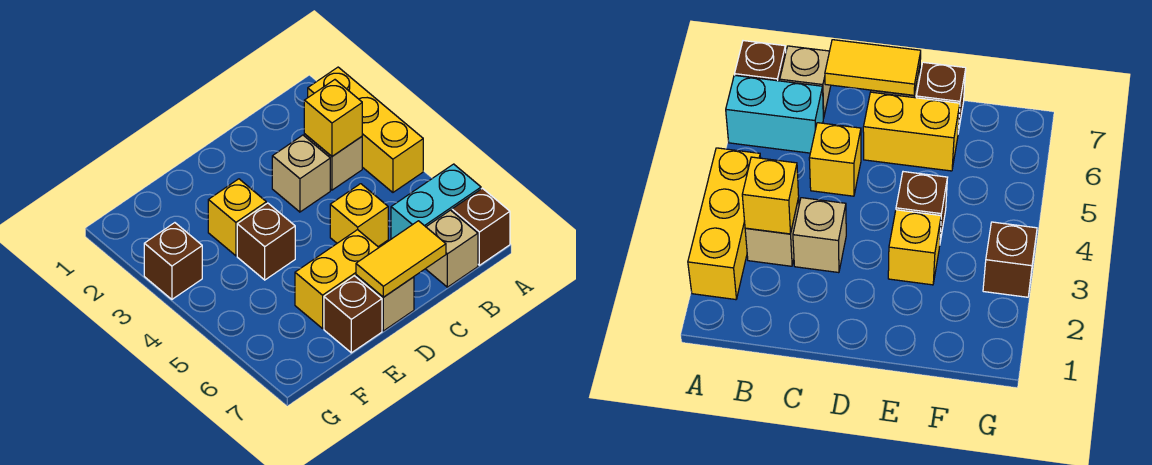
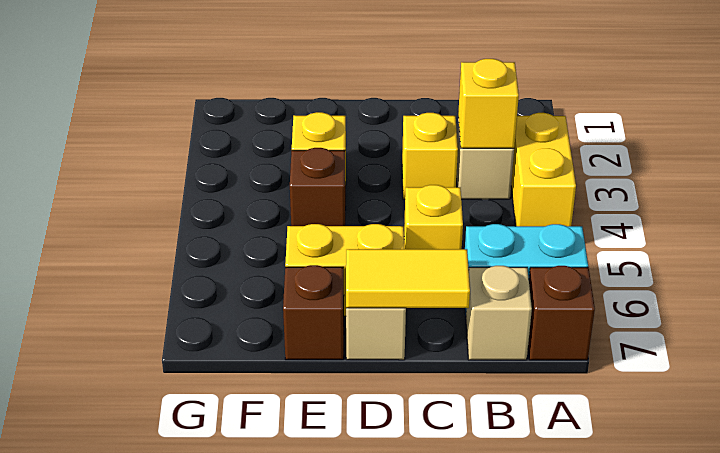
yellow 1x3 brick [308,67,423,192] -> yellow 1x2 brick [511,113,576,226]
tan 1x1 brick [272,135,330,212] -> yellow 1x1 brick [402,113,458,199]
brown 1x1 brick [144,223,202,299] -> none

